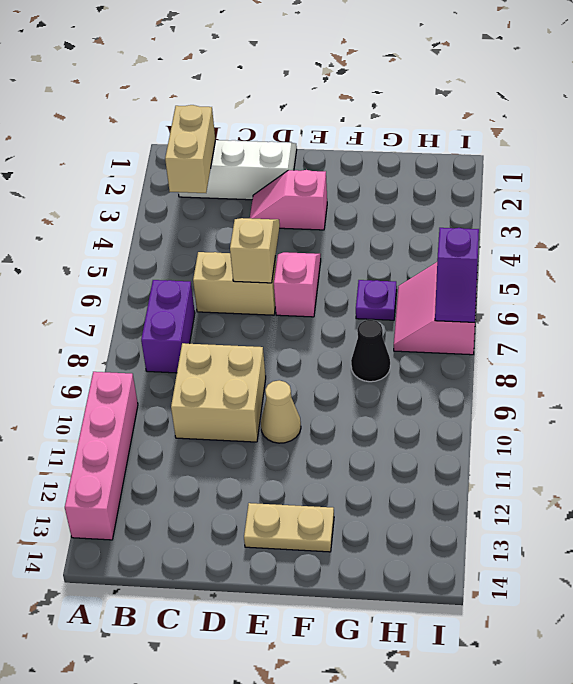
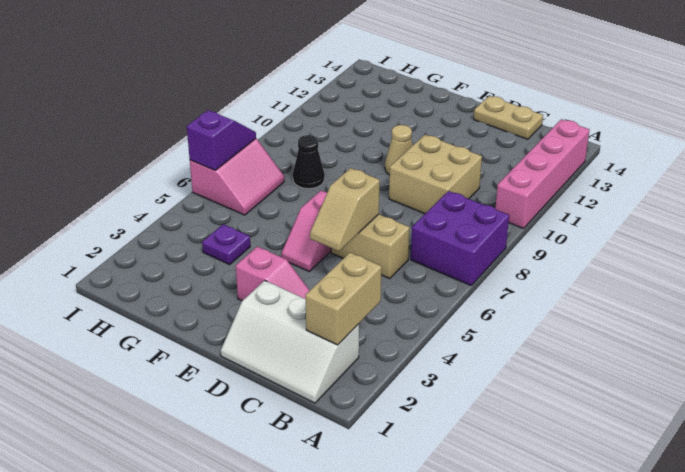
purple 1x2 brick [141,280,195,373] -> purple 2x2 brick [411,191,509,285]
tan 1x2 plate [244,503,334,552] -> tan 1x2 plate moved to [474,96,543,139]
purple 1x1 plate [356,280,397,320] -> purple 1x1 plate moved to [202,224,250,265]

